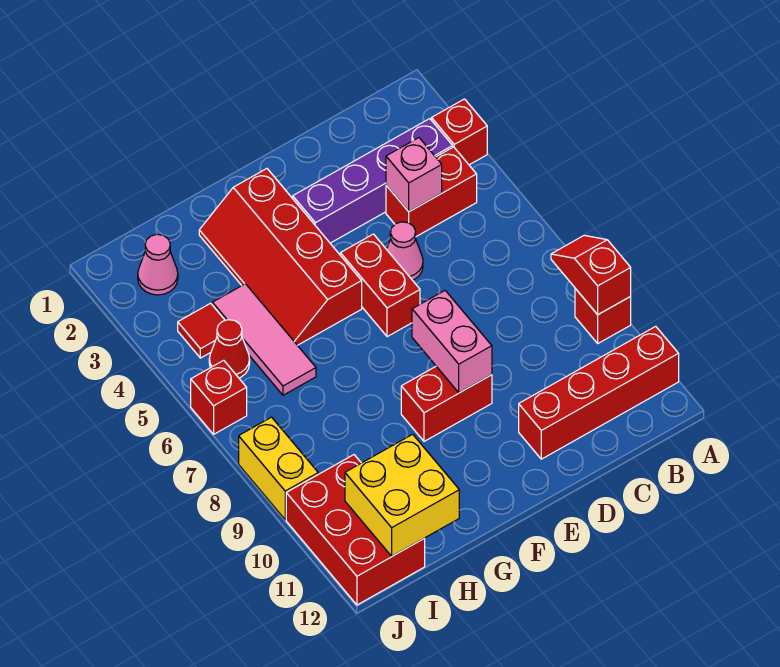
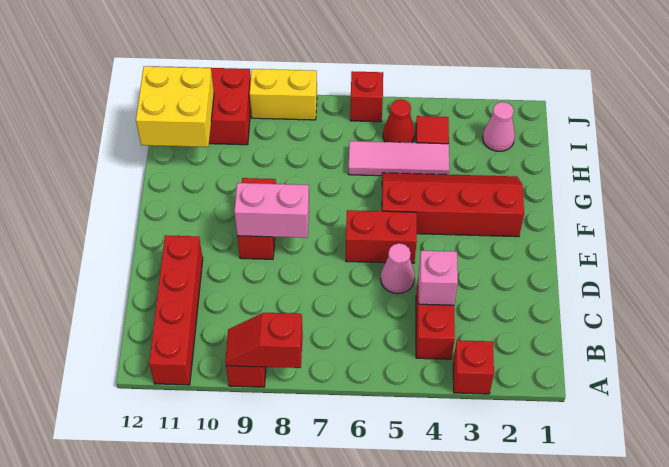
red 1x2 slope [551,235,631,315] -> red 1x2 slope turned to [225,313,303,368]
purple 1x4 brick [293,119,453,243] -> none

